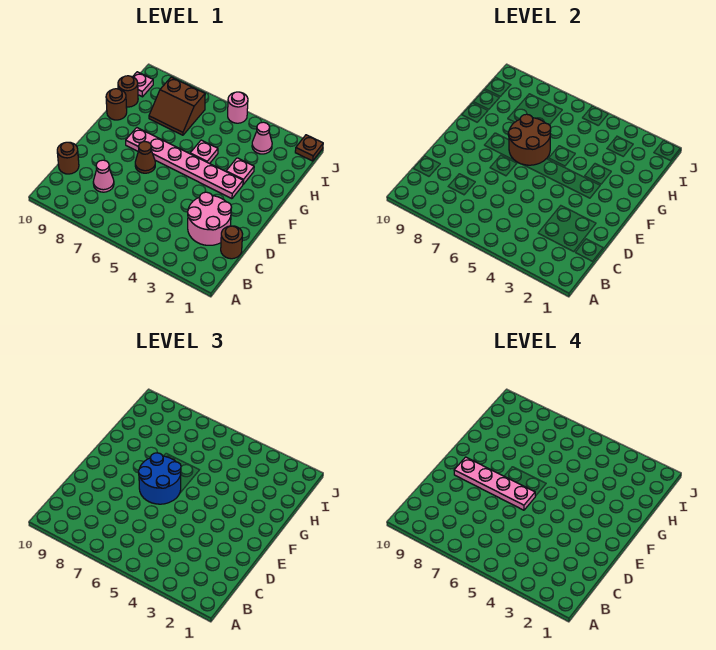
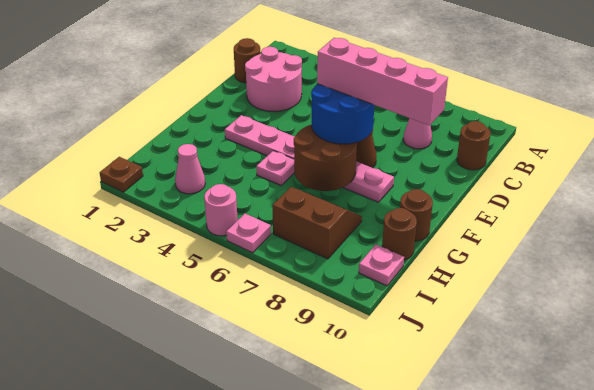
pink 1x4 plate [454,457,535,510] -> pink 1x4 brick [317,38,448,125]
pink 1x1 plate [226,158,254,184] -> pink 1x1 plate moved to [226,214,271,253]

